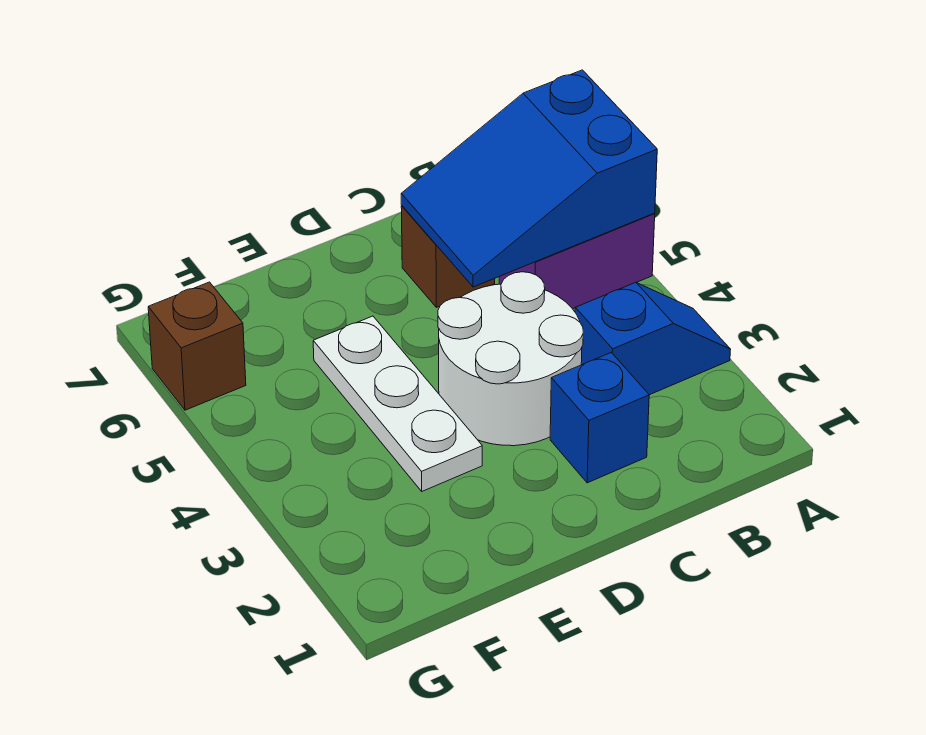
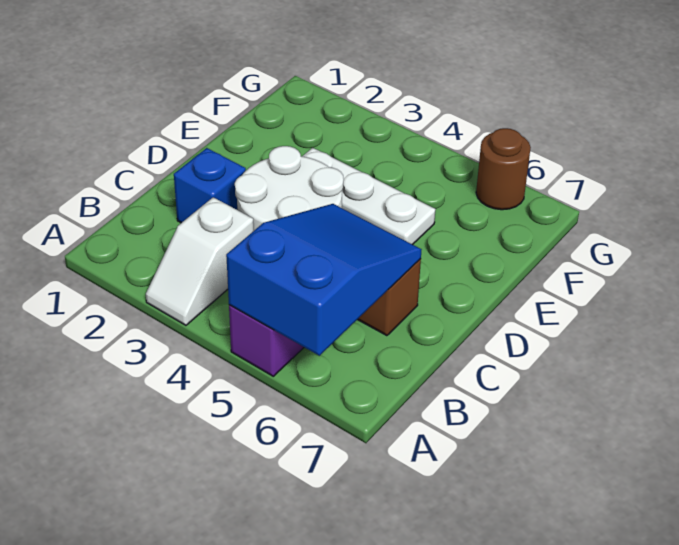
blue 1x2 slope [575,282,731,395] -> white 1x2 slope [146,197,254,325]
brown 1x1 brick [148,282,246,410] -> brown 1x1 round brick [476,128,531,210]

